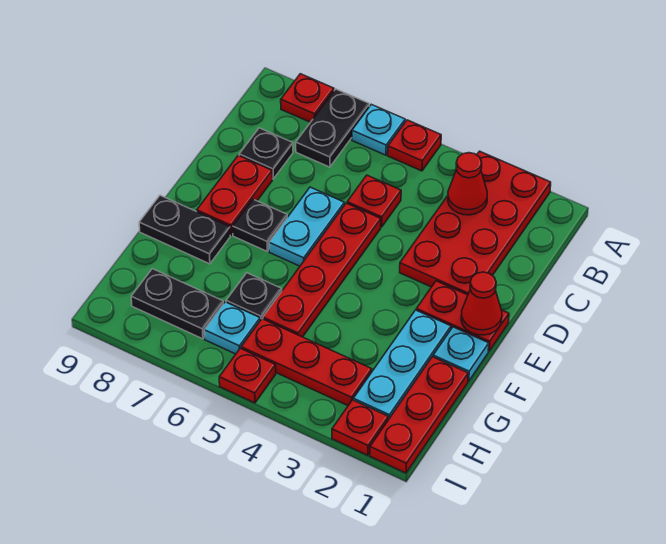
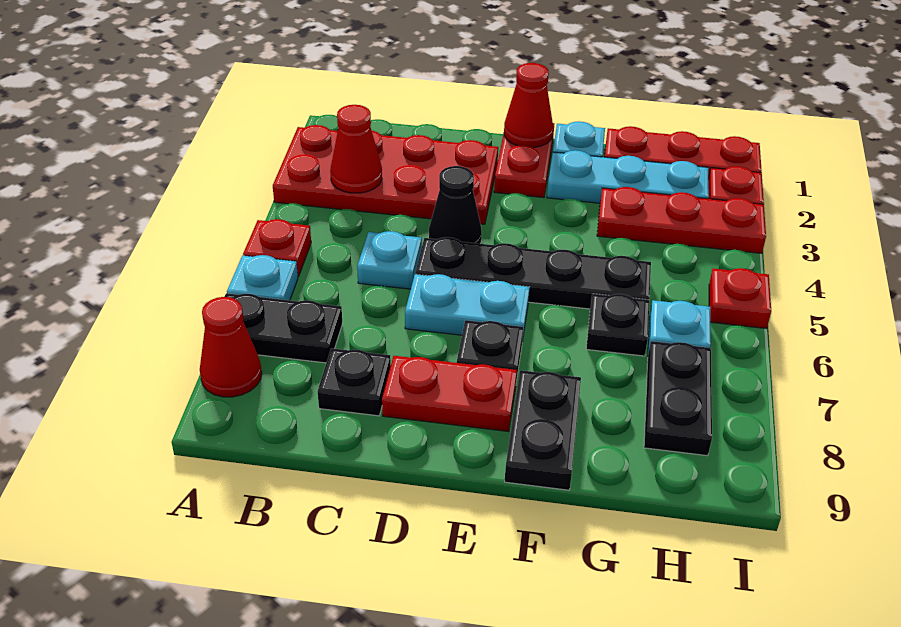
red 1x1 plate [281,74,334,122] -> red 1x1 cone [200,297,262,397]
red 1x1 plate [347,175,401,227] -> cyan 1x1 plate [357,231,422,289]
none -> black 1x1 cone [429,166,482,244]
red 1x4 plate [263,203,381,337] -> black 1x4 plate [415,237,651,309]
red 1x3 plate [241,319,372,406] -> red 1x3 plate turned to [597,187,766,253]

